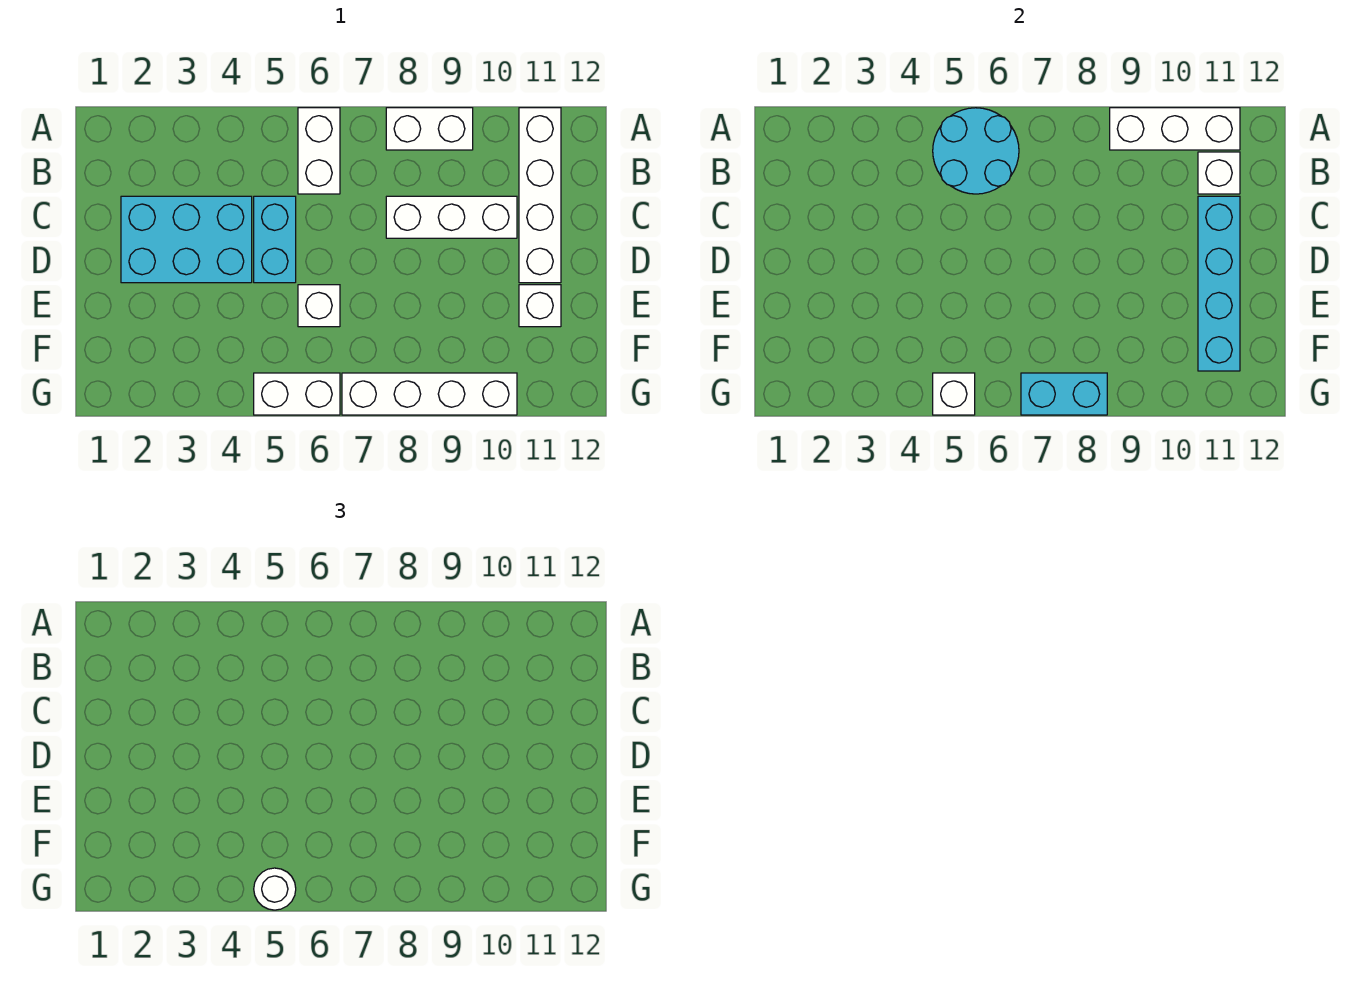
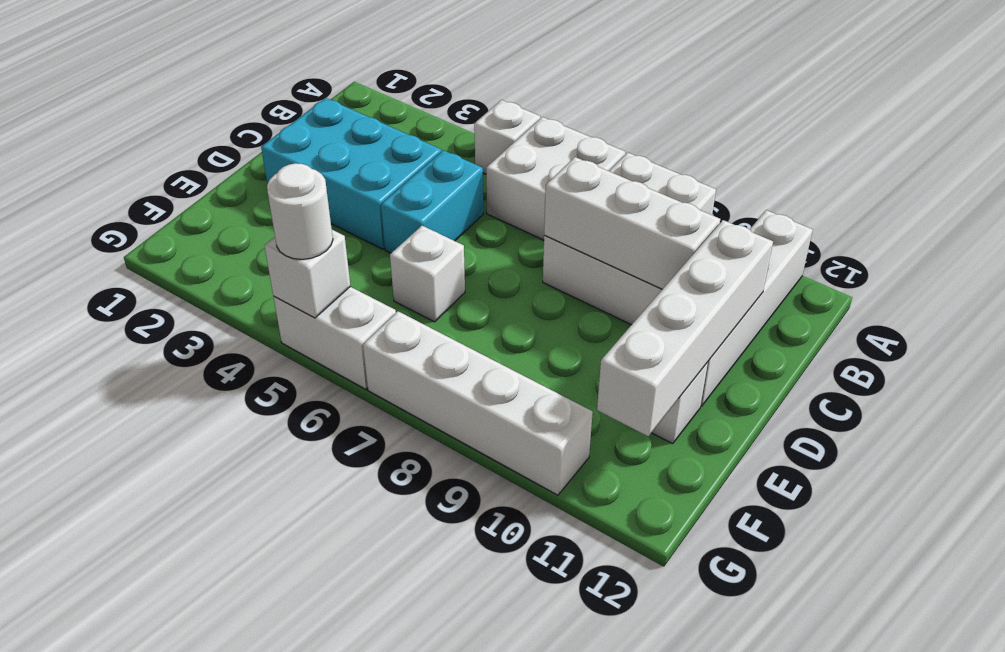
cyan 2x2 round brick [933,108,1019,194] -> none
white 1x2 brick [298,108,340,194] -> white 2x2 brick [486,117,625,240]
white 1x3 brick [1110,108,1240,150] -> white 1x3 brick moved to [544,157,720,289]
white 1x1 brick [1198,152,1240,194] -> white 1x1 brick moved to [474,100,540,174]
cyan 1x4 brick [1198,196,1240,371] -> white 1x4 brick [597,220,773,436]
cyan 1x2 brick [1021,373,1107,415] -> none

